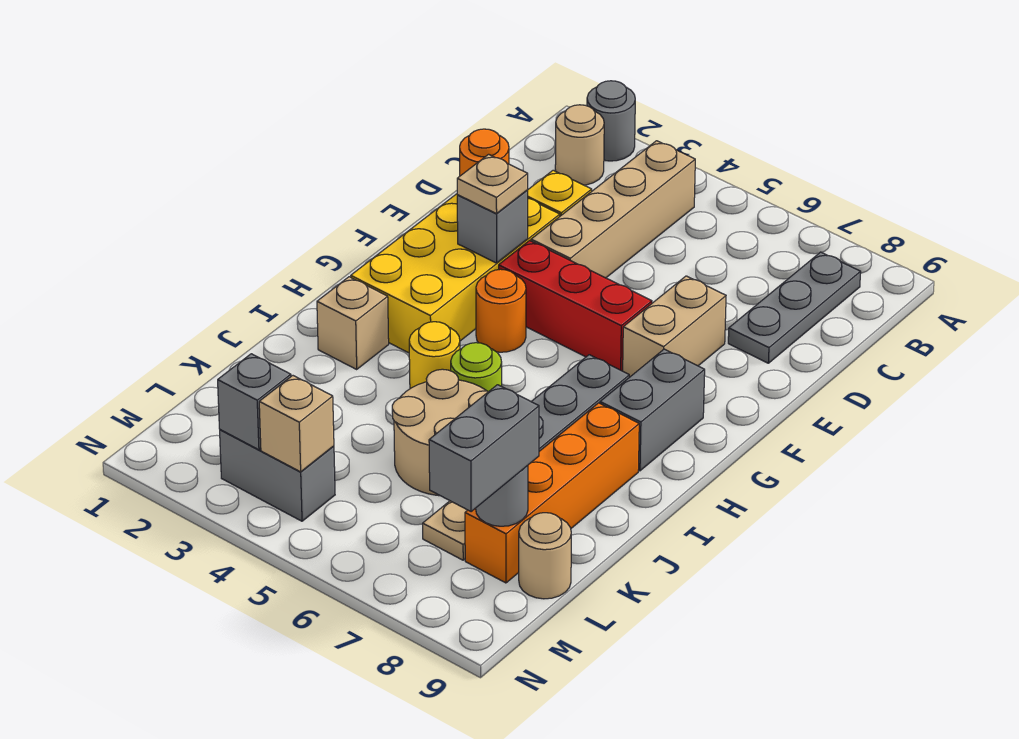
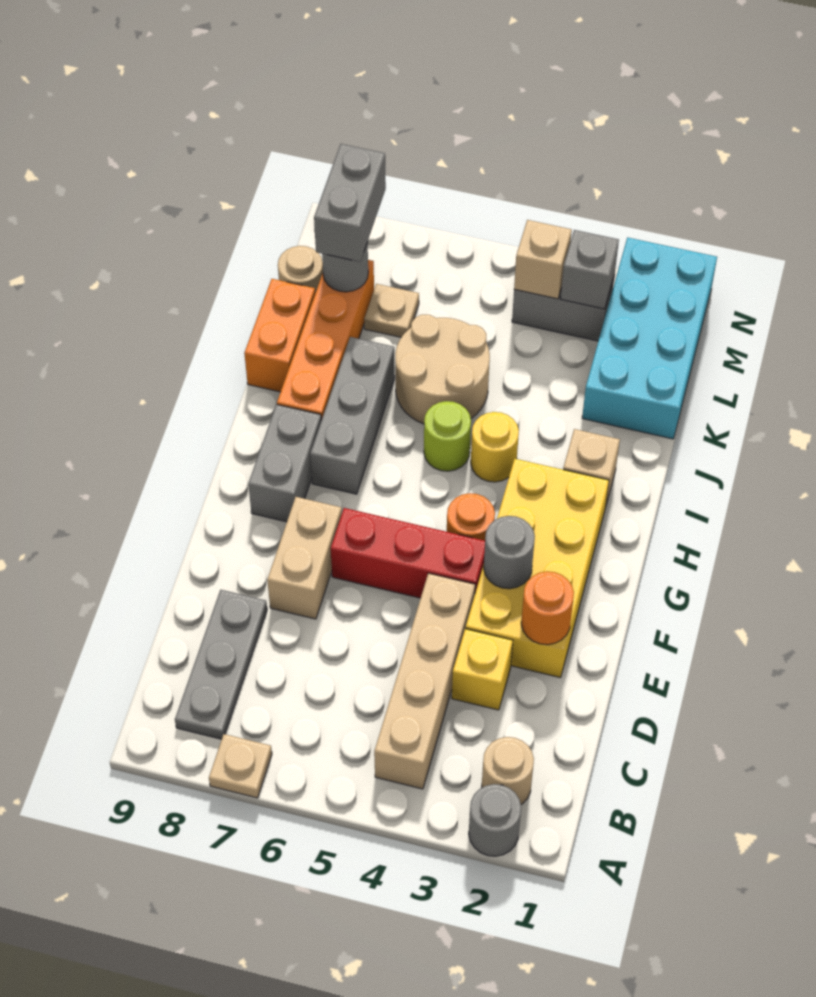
grey 1x1 brick [457,190,528,263] -> grey 1x1 round brick [484,516,535,589]
tan 1x1 plate [457,154,528,214] -> tan 1x1 plate moved to [209,734,272,798]
none -> orange 1x2 brick [244,279,315,392]
none -> cyan 2x4 brick [582,238,717,439]

